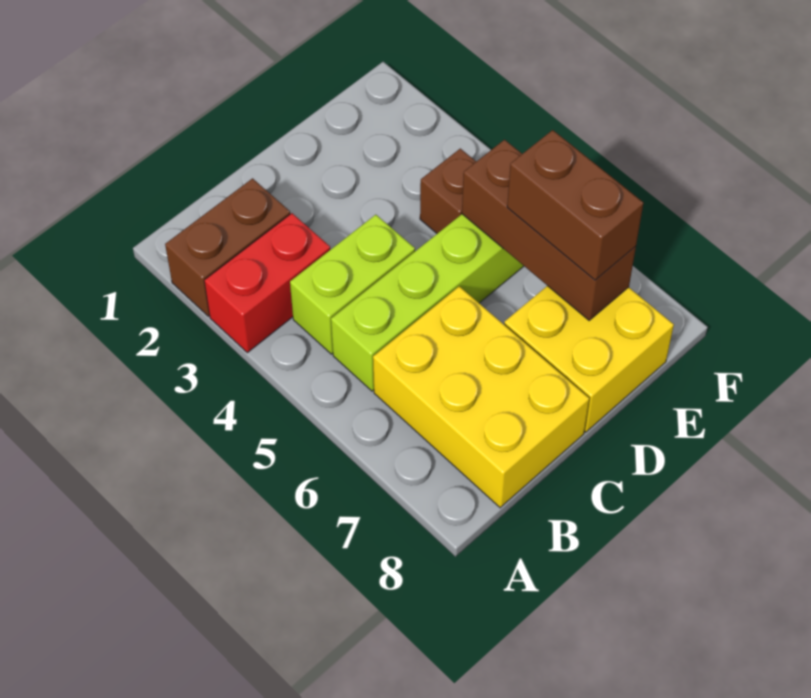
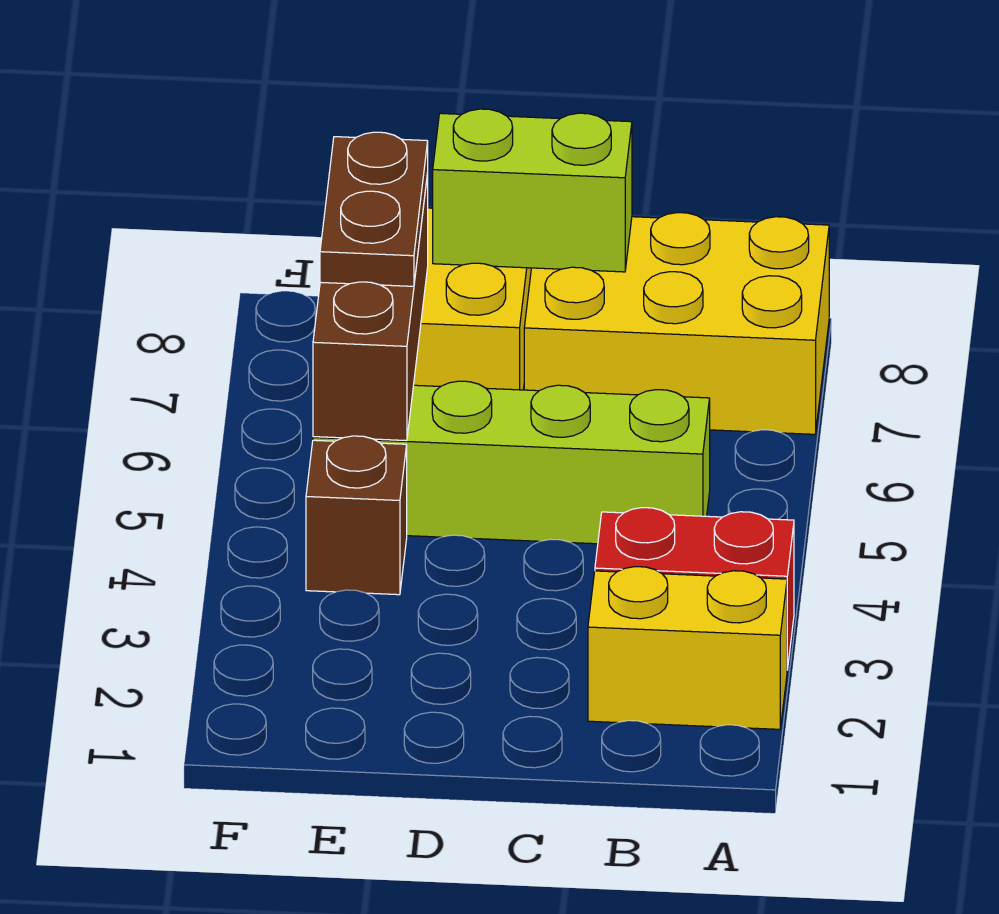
brown 1x2 brick [165,178,290,316] -> yellow 1x2 brick [588,567,787,729]
lime 1x2 brick [290,215,415,354] -> lime 1x2 brick moved to [433,109,632,272]
yellow 2x3 brick [373,286,589,508] -> yellow 2x3 brick turned to [524,213,829,434]
brown 1x2 brick [507,130,643,280] -> brown 1x2 plate [320,132,428,286]

